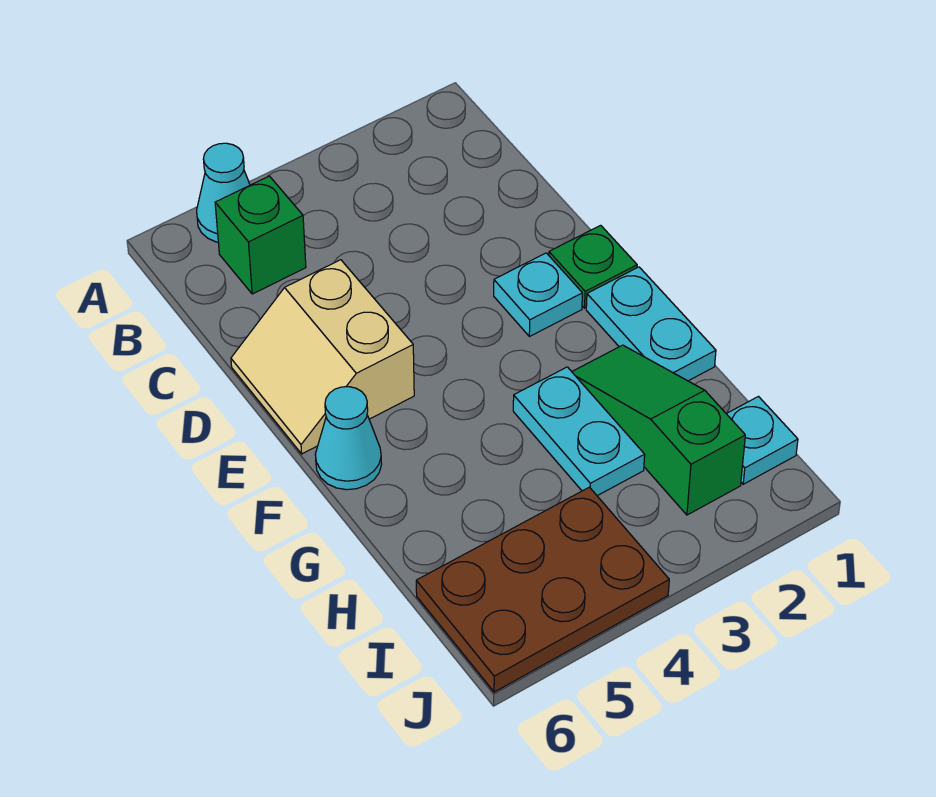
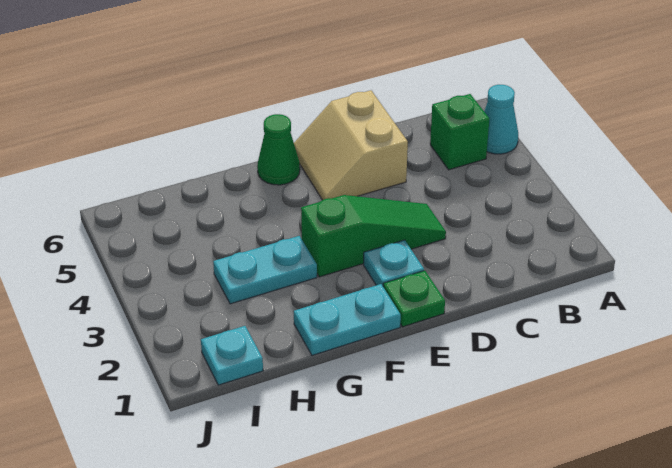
tan 2x2 slope [231,260,414,454] -> tan 2x2 slope turned to [294,90,408,200]
cyan 1x1 cone [315,387,382,490] -> green 1x1 cone [257,114,300,185]
green 1x3 slope [572,345,745,515] -> green 1x3 slope moved to [301,195,446,277]
brown 2x3 plate [416,487,669,692] -> none

